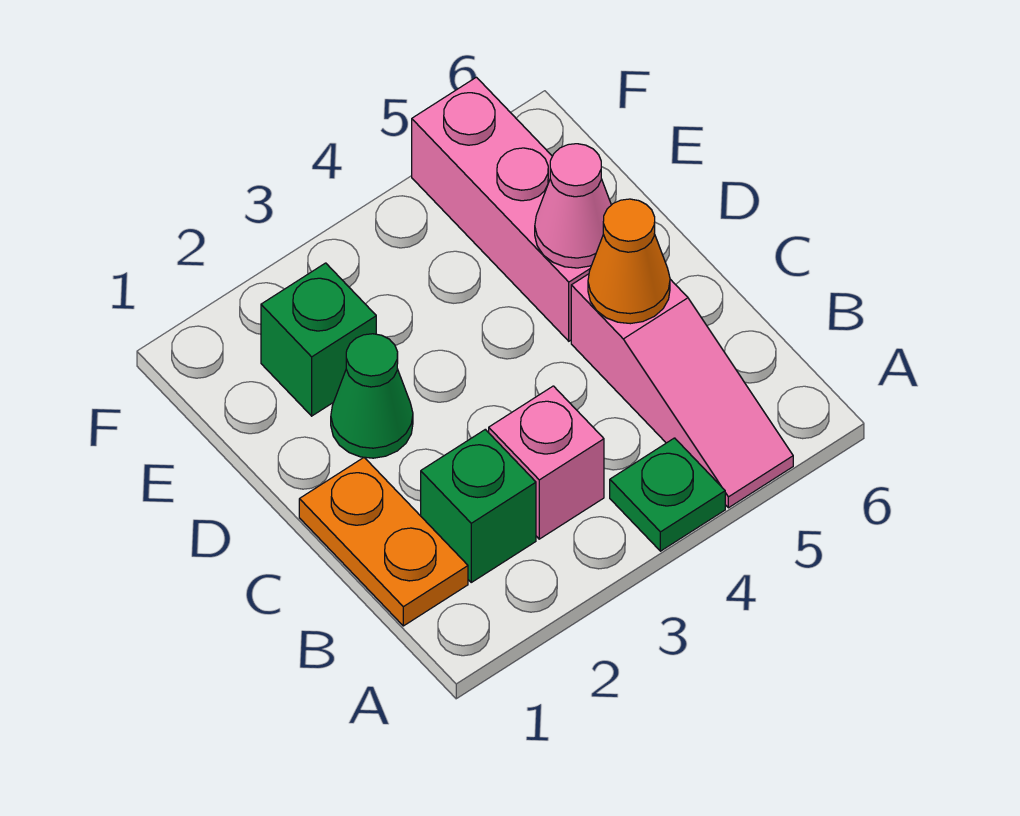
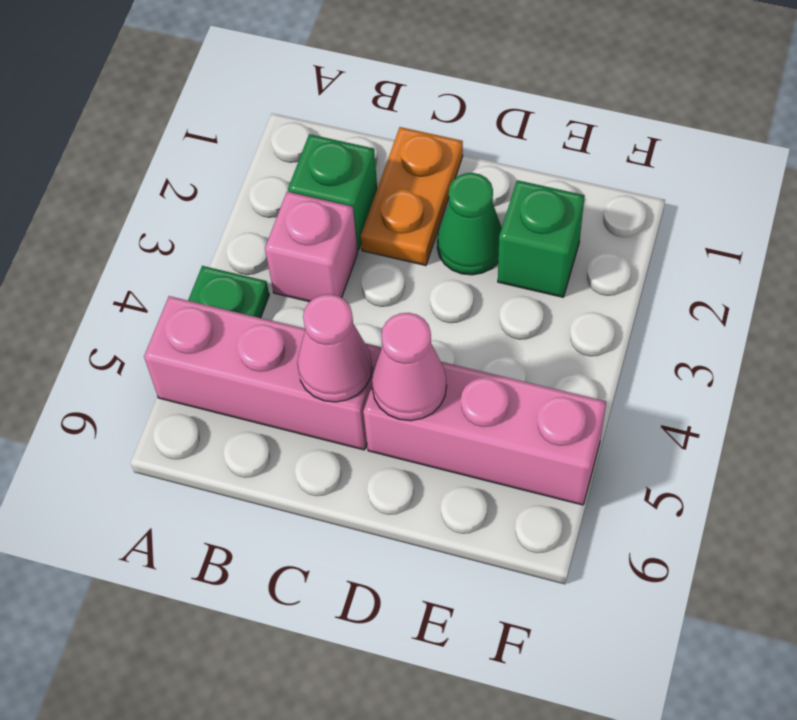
pink 1x3 slope [571,274,793,508] -> pink 1x3 brick [144,296,381,450]
orange 1x2 plate [299,458,468,626] -> orange 1x2 plate turned to [361,127,463,266]
orange 1x1 cone [588,199,670,324] -> pink 1x1 cone [297,294,372,402]

